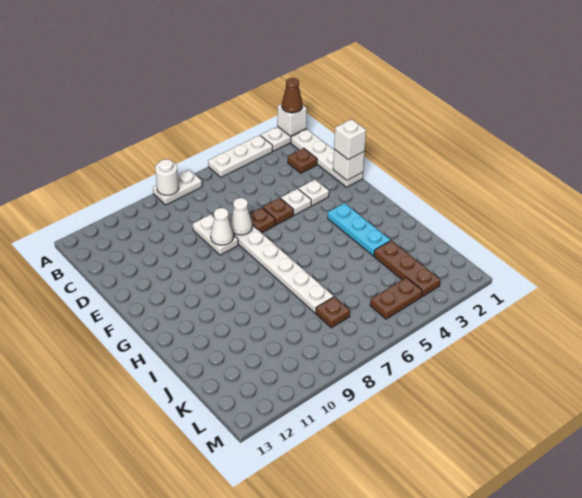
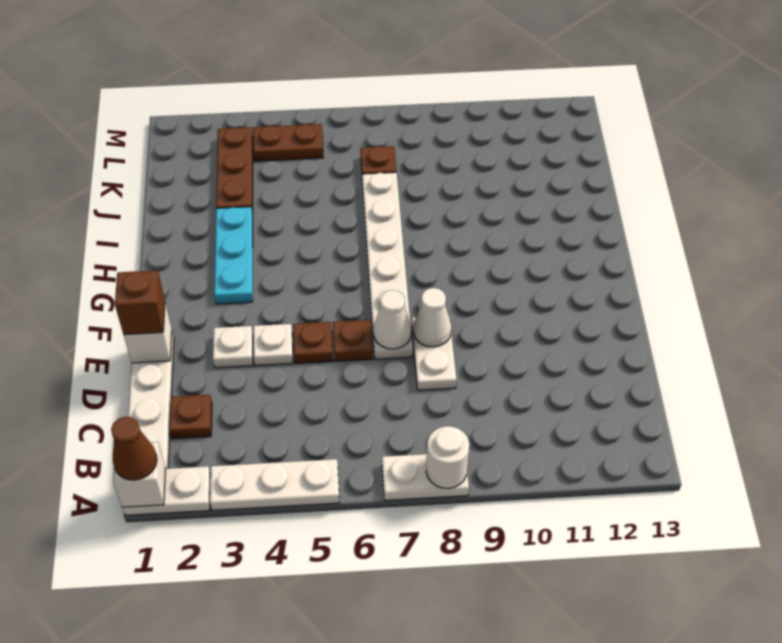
white 1x1 brick [334,119,366,160] -> brown 1x1 brick [115,270,165,335]

